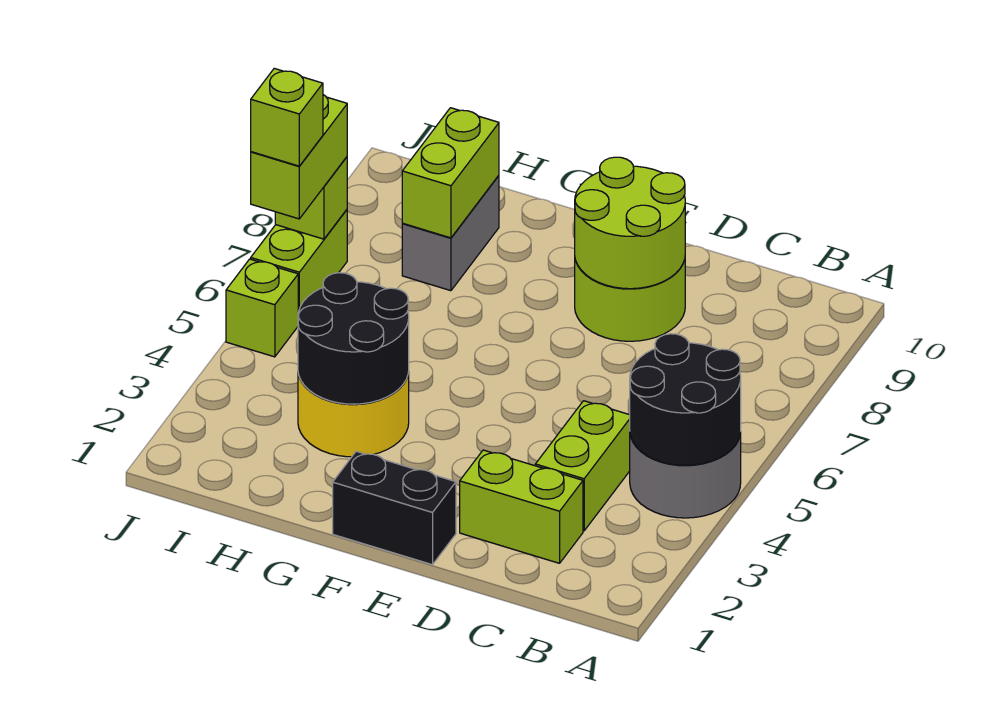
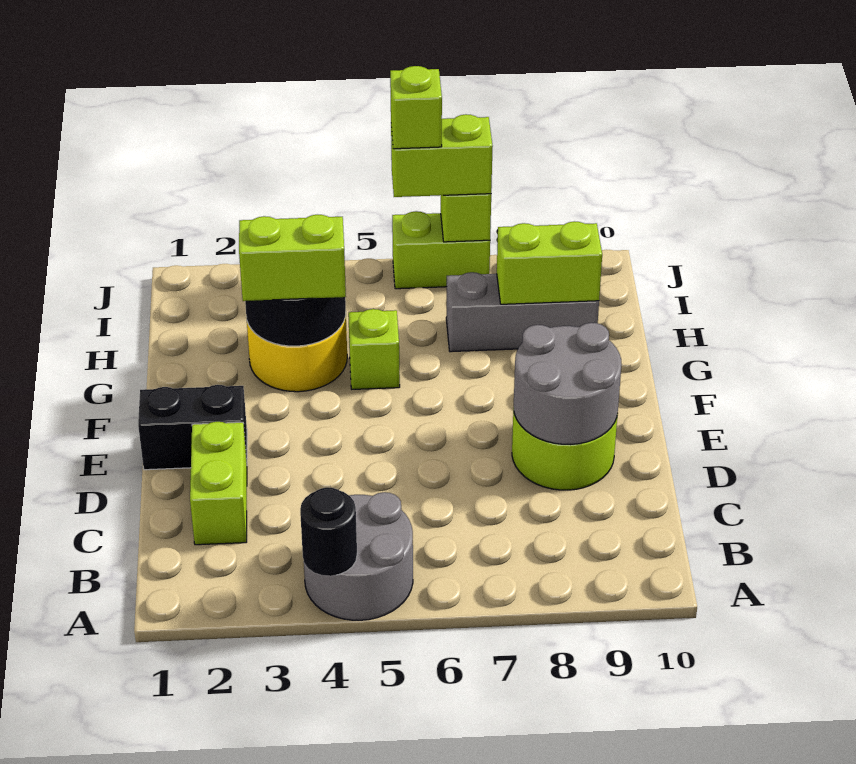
black 2x2 round brick [630,334,741,465] -> black 1x1 round brick [300,487,357,576]
lime 1x2 brick [535,401,630,531] -> lime 1x2 brick moved to [239,215,346,301]
lime 2x2 round brick [575,157,685,289] -> grey 2x2 round brick [514,323,622,445]
black 1x2 brick [333,451,456,565] -> black 1x2 brick turned to [138,385,247,470]
grey 1x2 brick [402,175,499,291] -> grey 1x3 brick [446,272,599,352]
lime 1x1 brick [226,259,298,357] -> lime 1x1 brick moved to [348,309,400,389]

